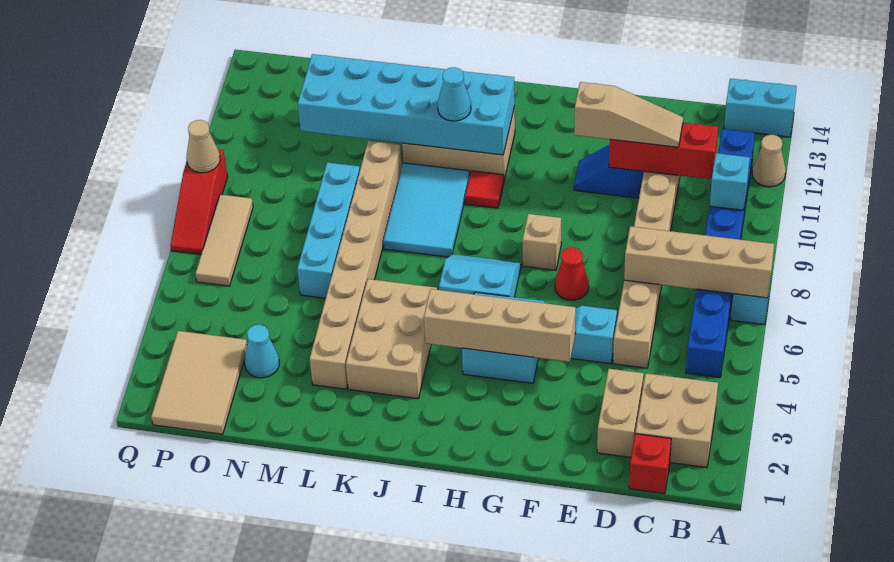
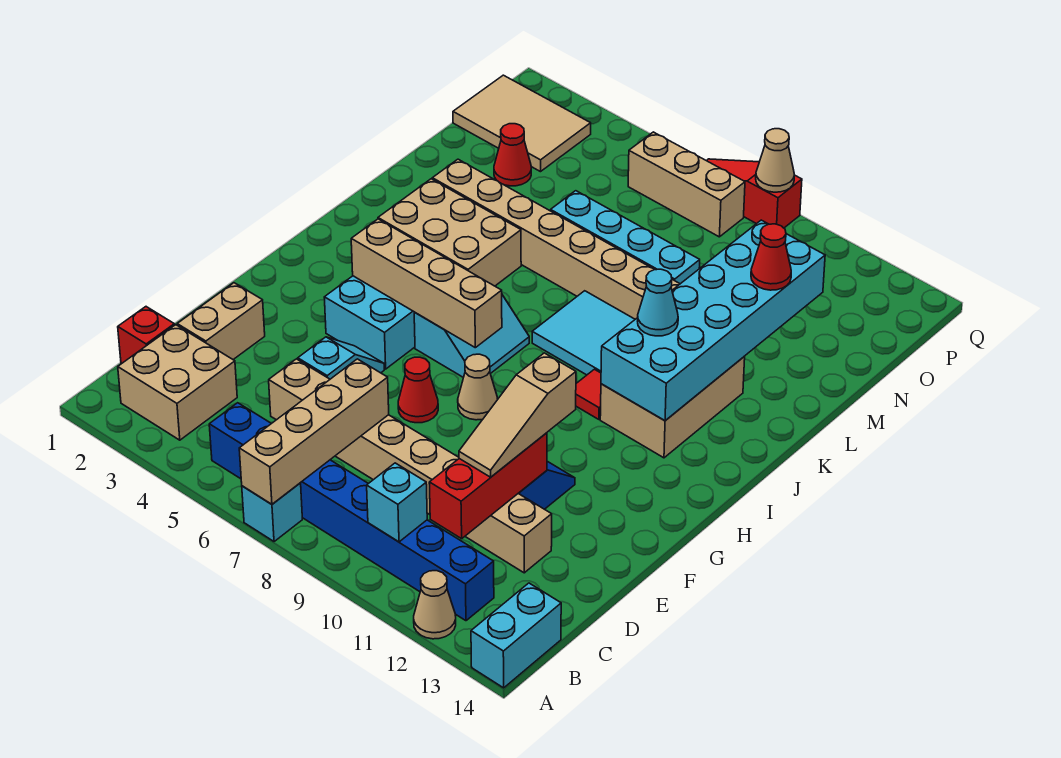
tan 1x2 brick [597,369,644,457] -> tan 1x2 brick turned to [177,283,265,359]
tan 1x4 brick [424,289,576,362] -> tan 1x4 brick turned to [351,219,502,348]
tan 1x1 brick [522,214,561,270] -> tan 1x1 cone [458,354,498,420]
none -> red 1x1 cone [751,224,791,290]
cyan 1x1 cone [244,325,279,378] -> red 1x1 cone [494,124,531,186]
tan 1x3 tile [196,195,253,286] -> tan 1x3 brick [628,132,745,237]

